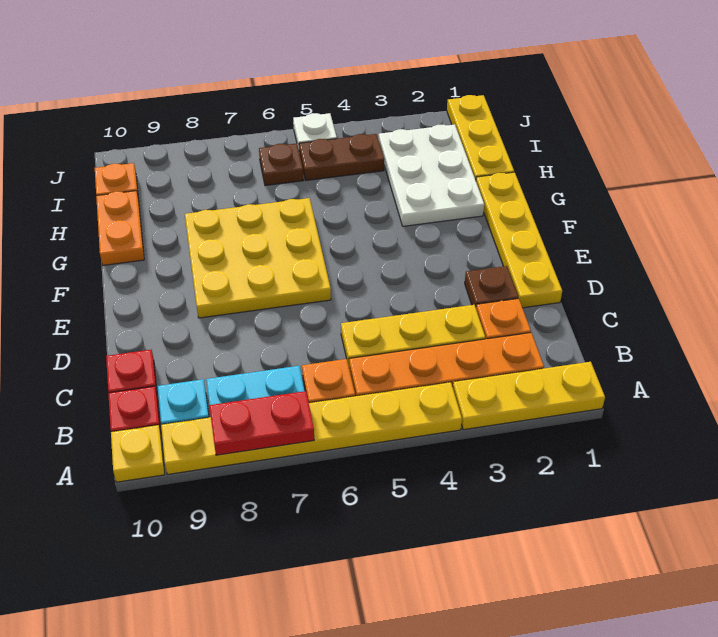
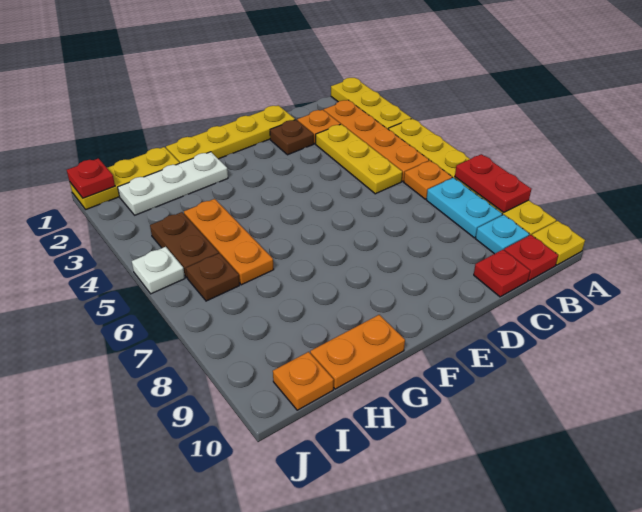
yellow 3x3 plate [185,198,331,318] -> none
white 2x3 plate [379,124,484,226] -> white 1x3 plate [118,152,228,215]
none -> orange 1x3 plate [184,199,274,285]
none -> red 1x1 plate [67,158,115,198]

